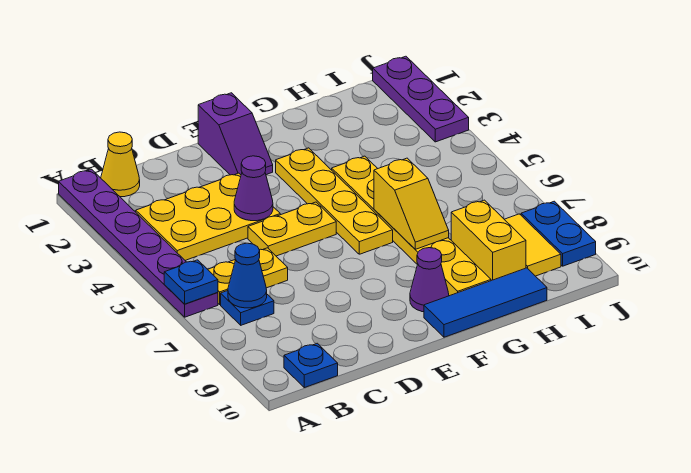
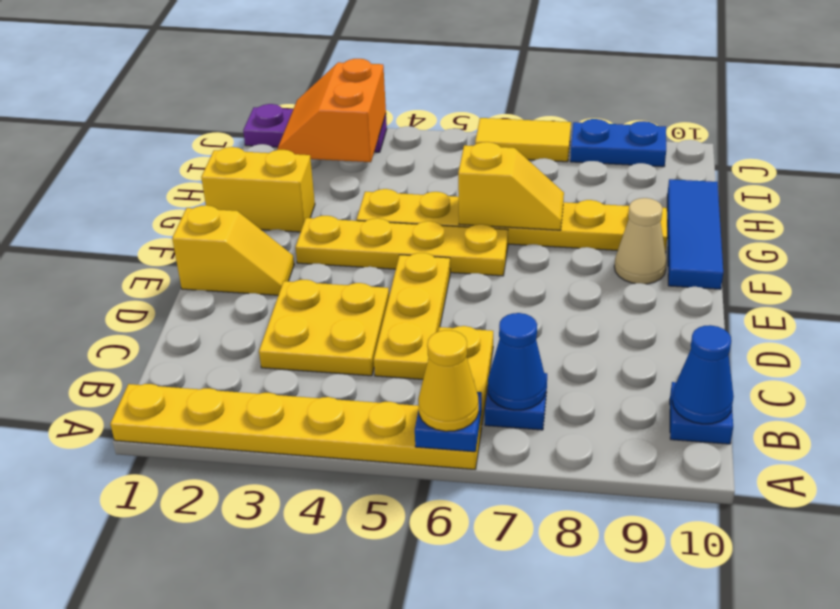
purple 1x6 plate [59,169,218,317] -> yellow 1x6 plate [110,384,482,469]
yellow 1x1 cone [101,132,140,197] -> yellow 1x1 cone moved to [418,330,479,431]
yellow 2x3 plate [136,173,280,260] -> yellow 2x2 plate [259,280,389,376]
none -> blue 1x1 cone [672,325,734,424]
purple 1x1 cone [234,156,273,221] -> none
yellow 1x2 plate [248,202,336,256] -> yellow 1x3 plate [374,253,450,379]
purple 1x2 slope [198,93,273,175] -> yellow 1x2 slope [172,205,294,295]
purple 1x1 cone [410,248,449,312] -> tan 1x1 cone [614,198,667,284]
yellow 1x2 brick [451,200,526,281] -> yellow 1x2 brick moved to [201,147,315,232]
none -> orange 2x2 slope [277,59,386,162]
yellow 1x2 tile [504,214,561,276] -> yellow 1x2 tile moved to [475,118,571,162]

